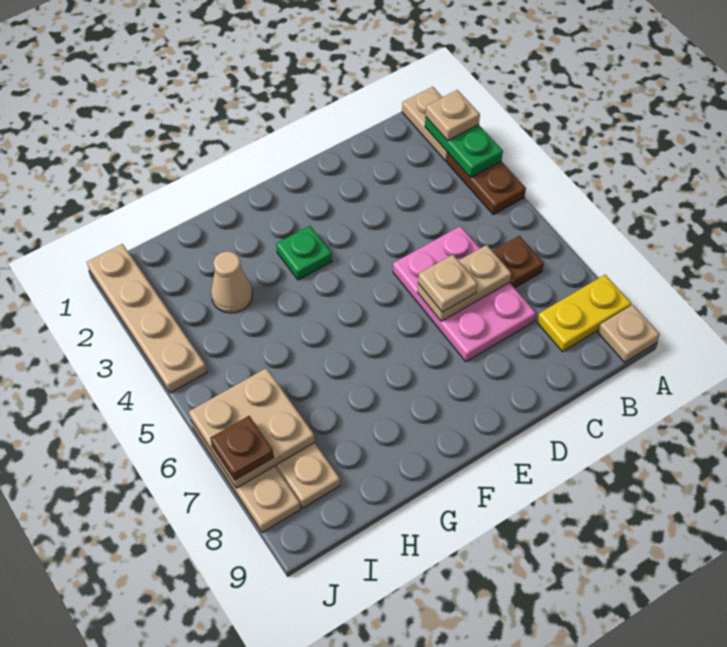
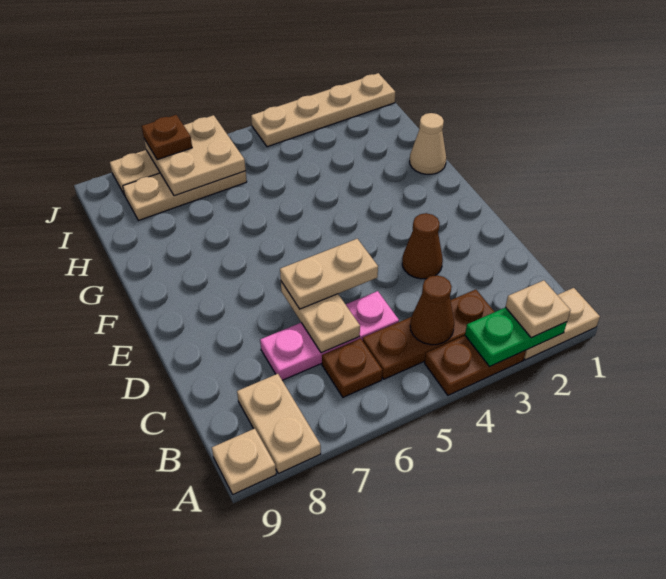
yellow 1x2 plate [537,275,631,352] -> tan 1x2 plate [237,374,321,474]
none -> brown 1x3 plate [363,290,494,379]
none -> brown 1x1 cone [410,275,454,345]
pink 2x3 plate [393,226,536,362] -> pink 1x3 plate [260,291,399,380]
none -> brown 1x1 cone [402,213,443,279]
tan 1x1 plate [418,255,478,312] -> tan 1x2 plate [280,239,378,309]
green 1x1 plate [276,226,332,280] -> none
tan 1x1 cone [211,251,252,313] -> tan 1x1 cone moved to [410,113,446,174]

